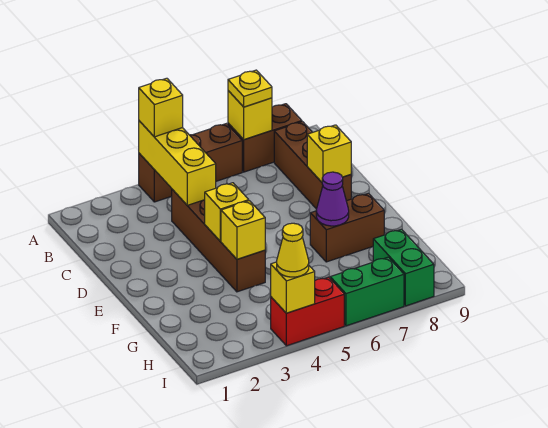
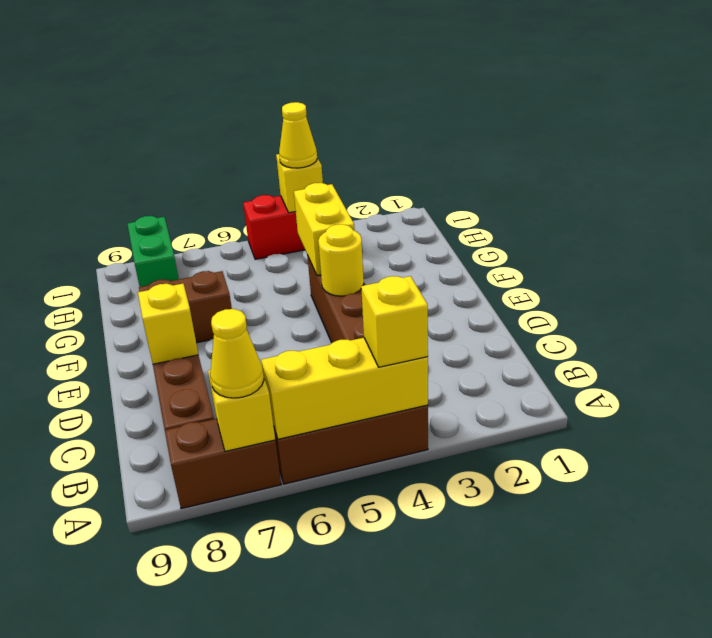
yellow 1x3 brick [139,121,216,205] -> yellow 1x3 brick turned to [261,338,428,439]
yellow 1x1 plate [228,70,272,107] -> yellow 1x1 cone [210,309,264,398]
yellow 1x1 brick [205,183,249,241] -> yellow 1x1 round brick [318,224,364,296]
yellow 1x1 brick [221,201,265,259] -> yellow 1x2 brick [294,183,355,276]
purple 1x1 cone [316,172,349,226] -> none
green 1x2 brick [330,257,404,326] -> none

